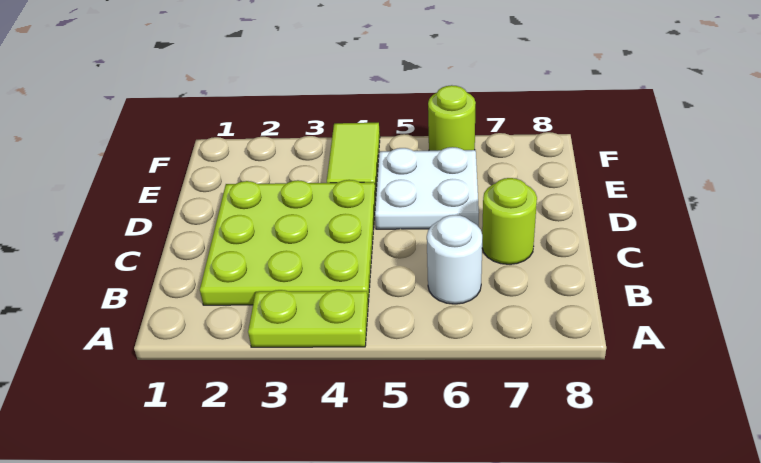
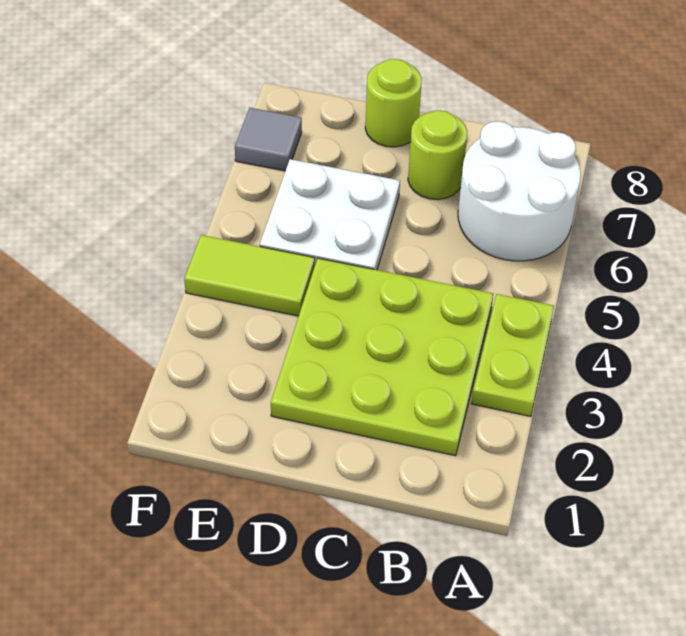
white 1x1 round brick [427,215,482,304] -> white 2x2 round brick [458,121,581,261]
lime 1x1 round brick [428,85,476,151] -> lime 1x1 round brick moved to [365,59,422,147]
none -> grey 1x1 tile [235,108,302,171]

